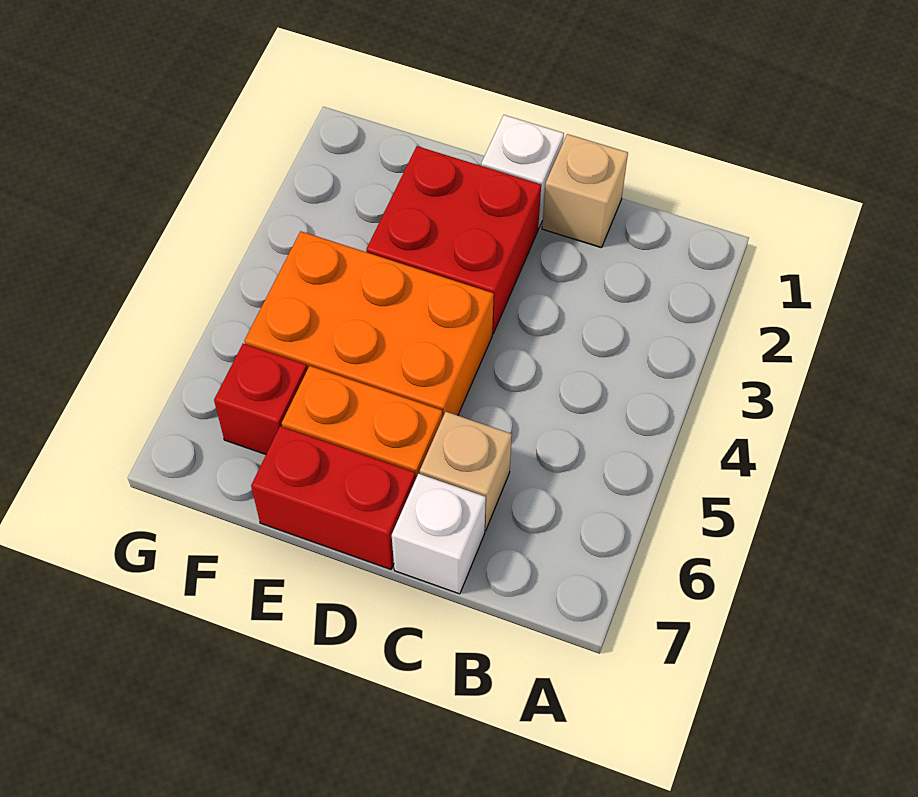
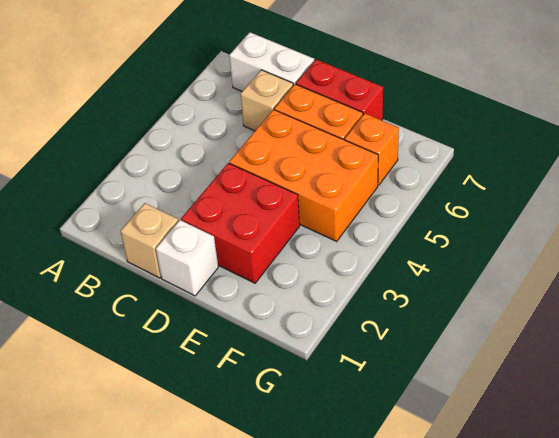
white 1x1 brick [392,474,486,594] -> white 1x2 brick [229,32,314,91]
red 1x1 brick [214,344,307,454] -> orange 1x1 brick [345,113,399,185]

